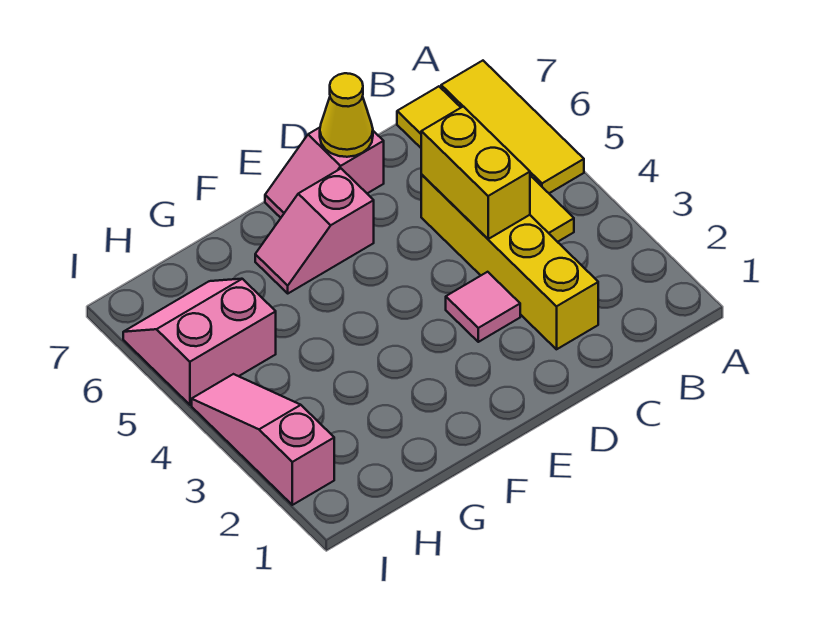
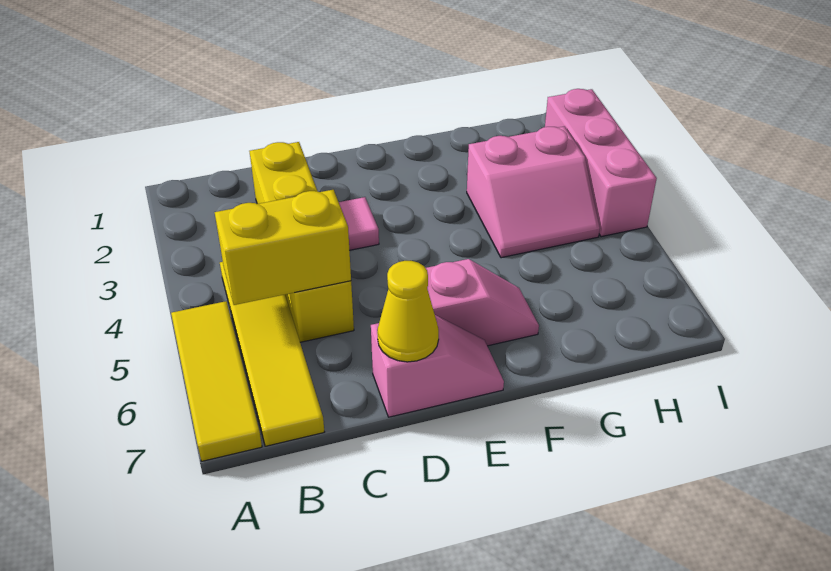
yellow 1x2 brick [421,106,530,239] -> yellow 1x2 brick turned to [215,190,351,305]
pink 2x2 slope [123,279,276,405] -> pink 2x2 slope moved to [467,126,600,258]
pink 1x3 slope [192,374,334,505] -> pink 1x3 brick [545,89,657,237]

